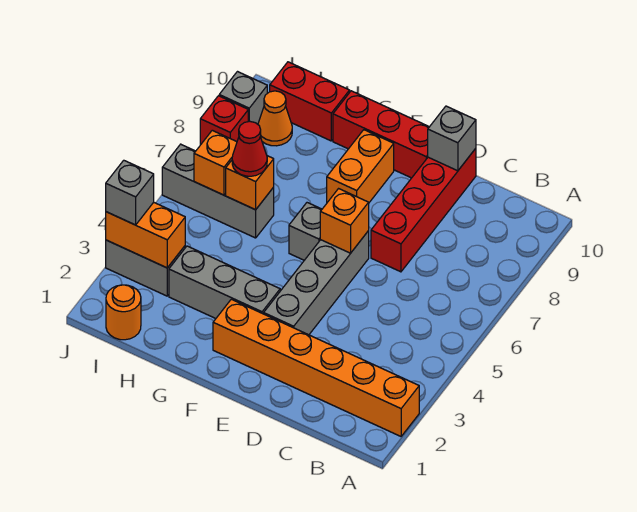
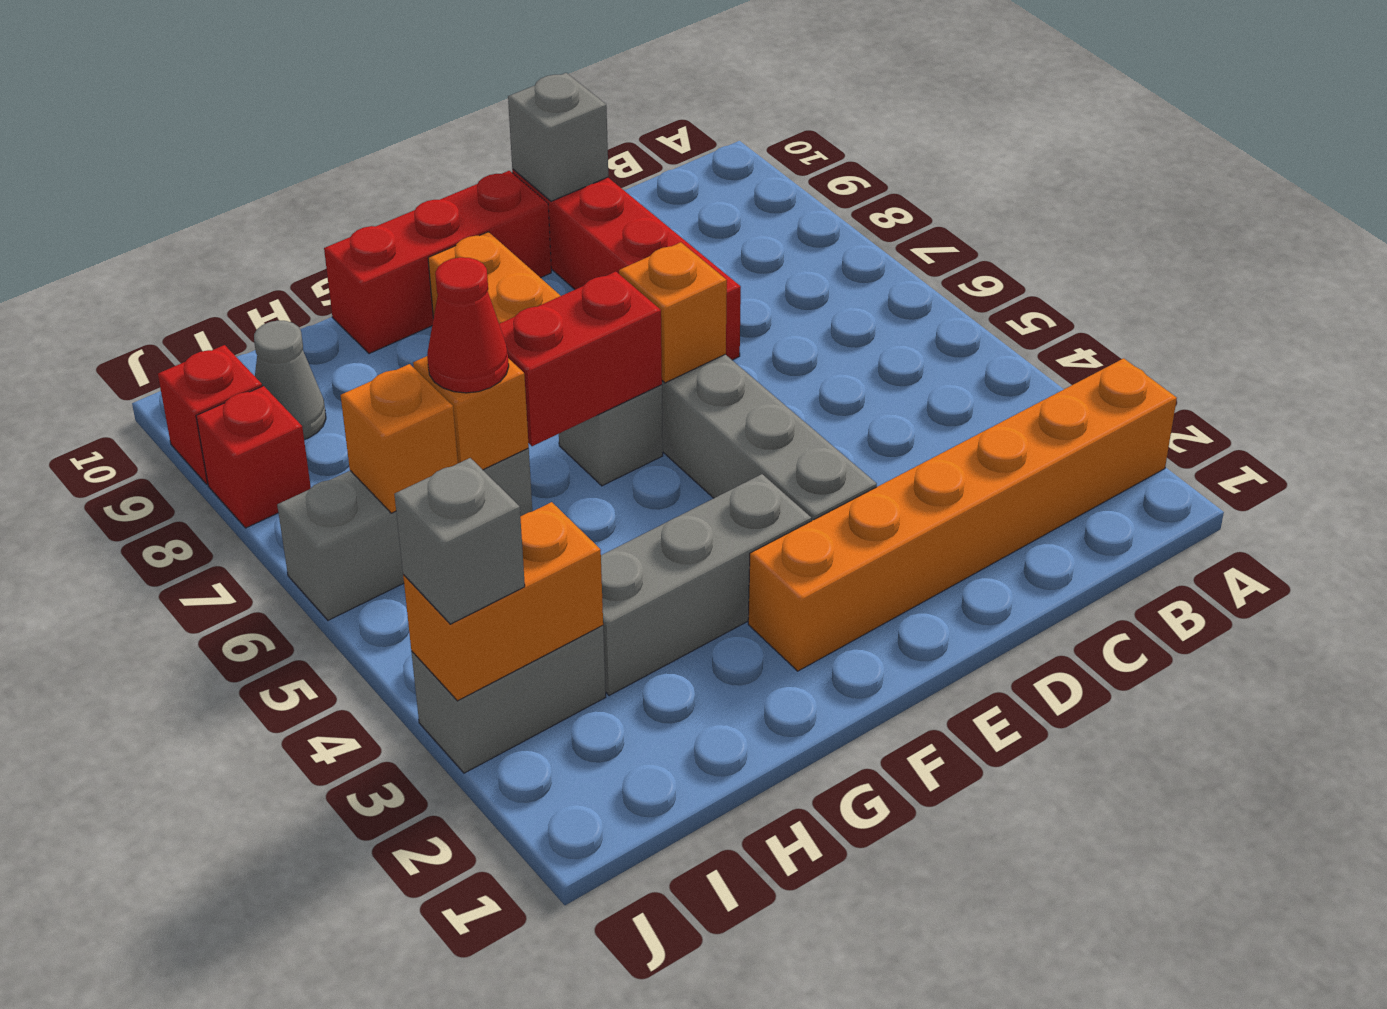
red 1x2 brick [270,62,350,141] -> red 1x2 brick moved to [499,272,662,446]
orange 1x1 round brick [106,285,141,340] -> none
orange 1x1 cone [258,91,292,146] -> grey 1x1 cone [254,321,326,440]
grey 1x1 brick [219,72,267,124] -> red 1x1 brick [158,345,262,484]

